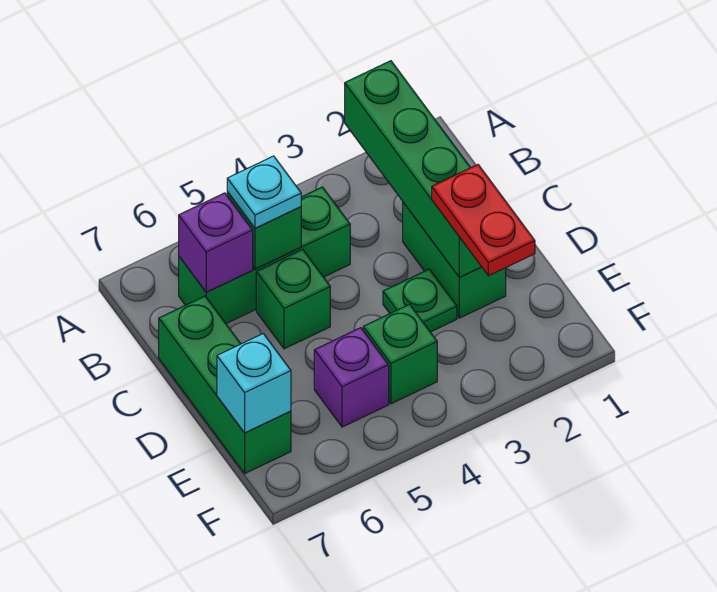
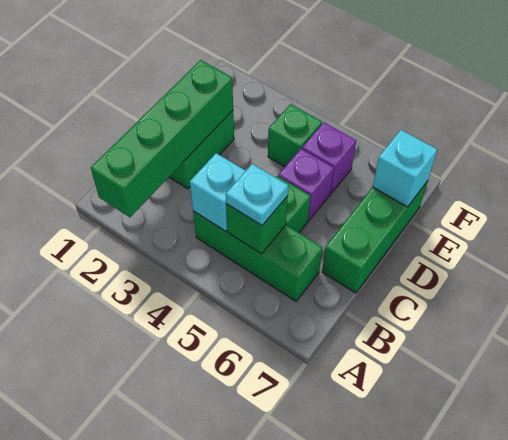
none -> cyan 1x1 brick [190,153,246,231]
purple 1x1 brick [179,193,253,292] -> purple 1x1 brick moved to [278,149,334,221]
red 1x2 plate [432,165,535,276] -> none
green 1x1 plate [383,269,457,332] -> none

